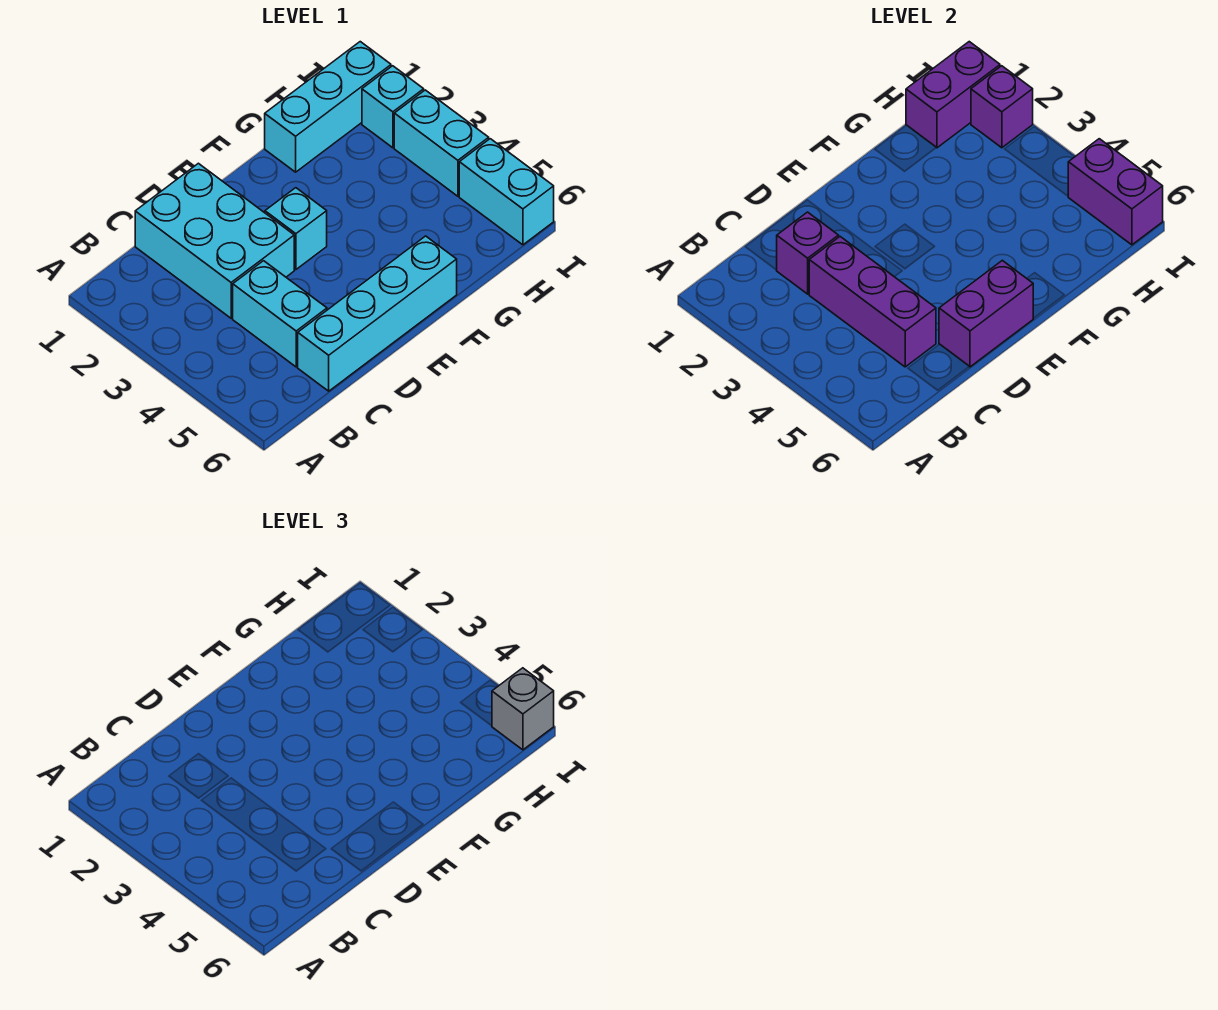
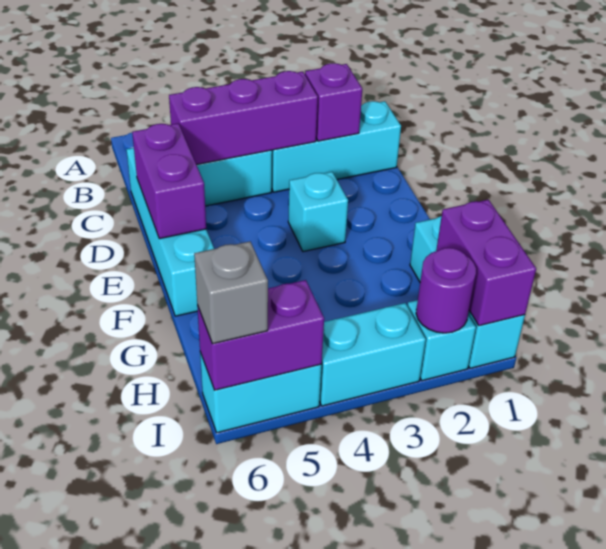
cyan 2x3 brick [135,163,294,318] -> cyan 1x3 brick [272,101,401,192]
purple 1x1 brick [971,66,1033,148] -> purple 1x1 round brick [416,248,476,333]

